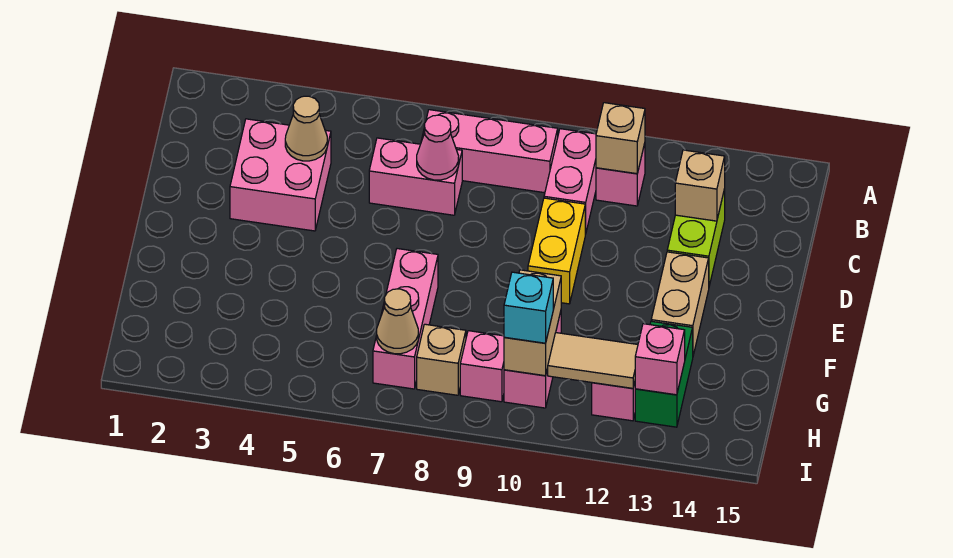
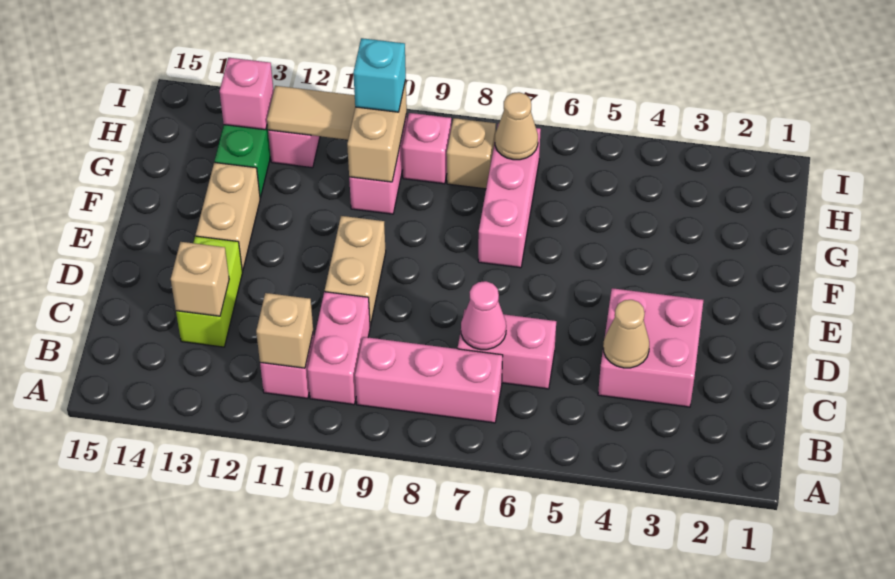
yellow 1x2 brick [528,198,585,304] -> tan 1x2 brick [325,216,386,326]

